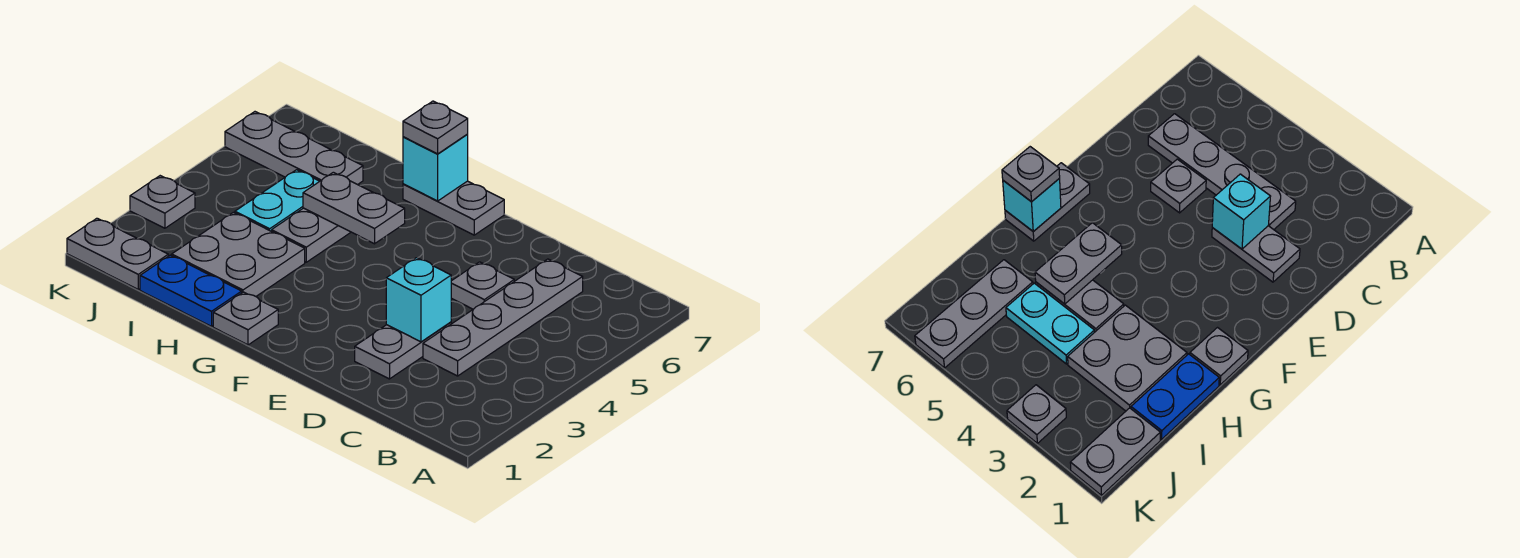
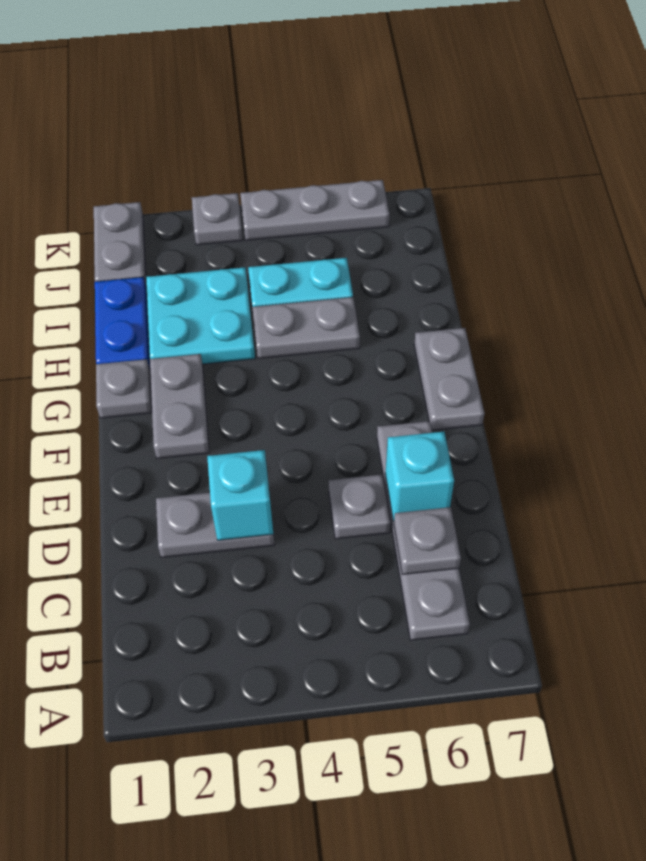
grey 1x4 plate [423,259,583,376] -> grey 1x4 plate turned to [377,421,470,640]
grey 1x2 plate [303,172,405,244] -> grey 1x2 plate moved to [150,354,209,458]
cyan 1x1 brick [403,134,468,201] -> cyan 1x1 brick moved to [385,432,454,522]
grey 1x1 plate [403,101,468,154] -> grey 1x1 plate moved to [394,507,461,575]
grey 2x2 plate [172,212,305,296] -> cyan 2x2 plate [146,267,255,364]
grey 1x3 plate [225,112,363,185] -> grey 1x3 plate turned to [240,180,390,240]

